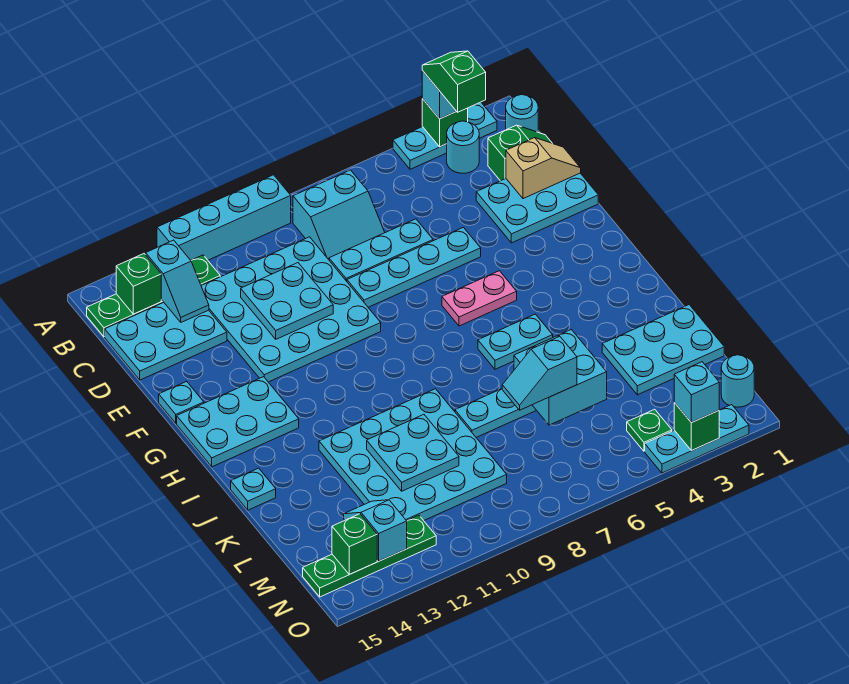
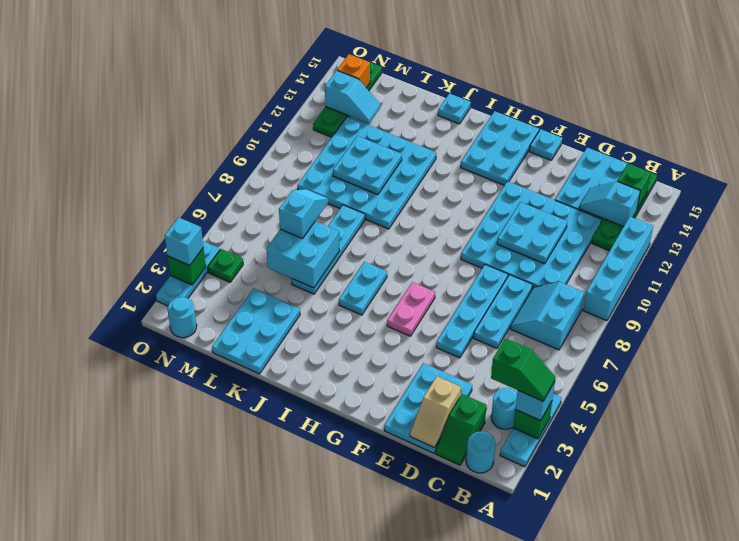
green 1x1 brick [332,514,377,574] -> orange 1x1 brick [337,54,370,88]

